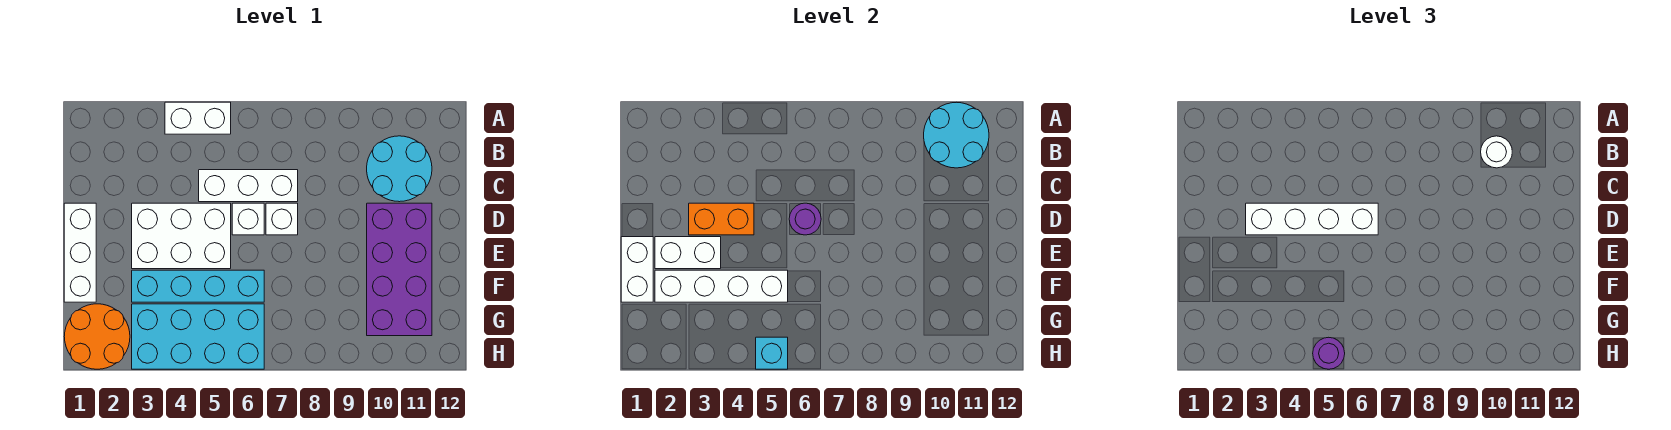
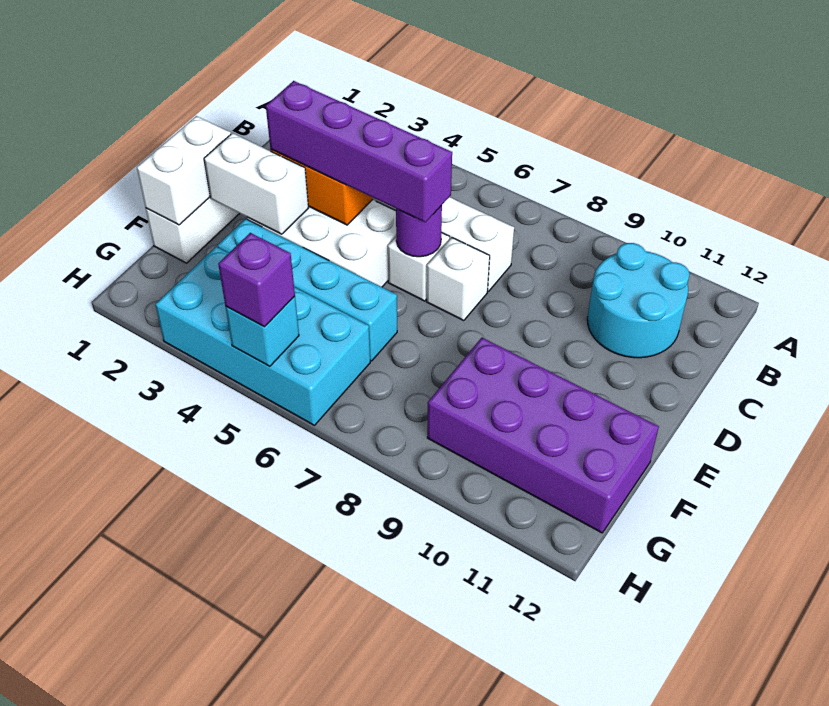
white 1x2 brick [165,102,231,134] -> none
cyan 2x2 round brick [924,102,989,168] -> none
white 1x1 round brick [1481,136,1512,168] -> none
white 1x4 brick [1246,203,1378,235] -> purple 1x4 brick [266,81,452,222]
purple 2x4 brick [367,203,432,336] -> purple 2x4 brick turned to [427,338,659,533]
white 1x4 brick [655,270,788,302] -> none
orange 2x2 round brick [64,304,130,369] -> none
purple 1x1 round brick [1313,337,1345,369] -> purple 1x1 brick [218,233,295,327]

